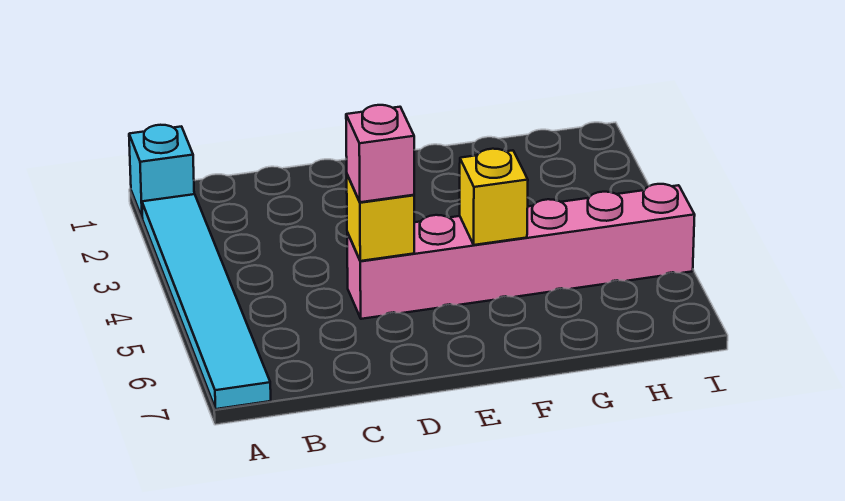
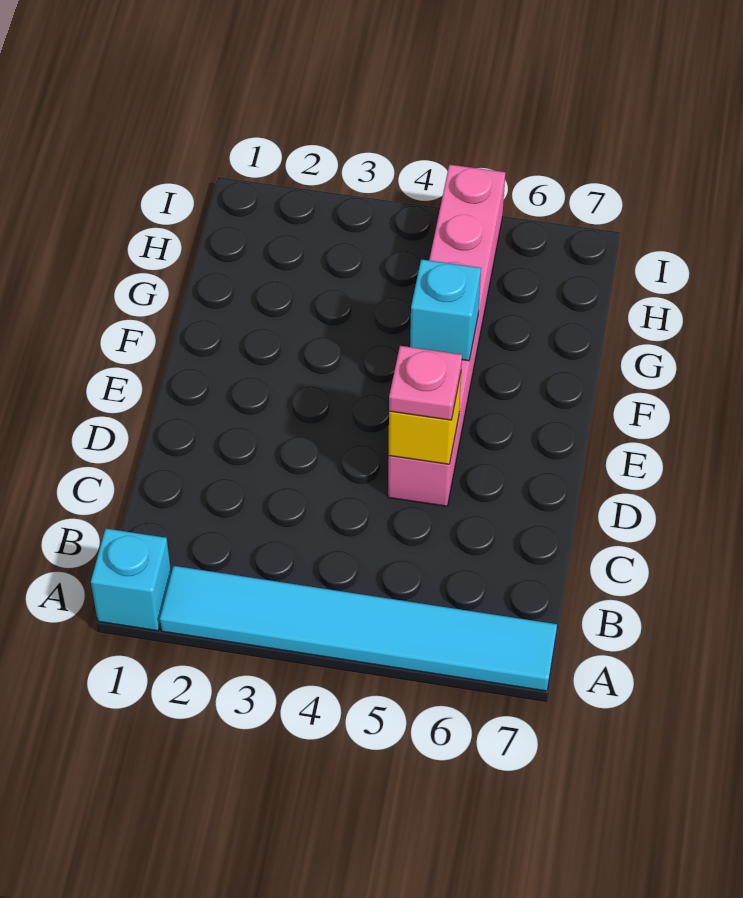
pink 1x1 brick [346,105,414,202] -> pink 1x1 plate [389,346,462,420]
yellow 1x1 brick [460,149,528,245] -> cyan 1x1 brick [410,259,481,361]

